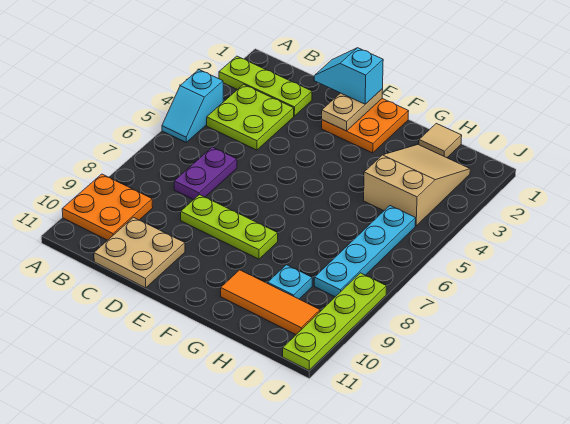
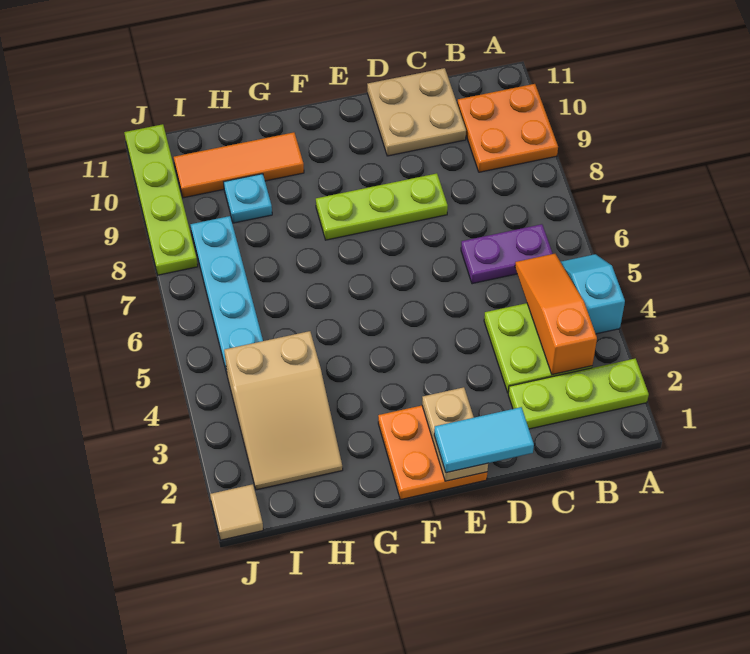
none -> orange 1x3 slope [515,254,597,375]
purple 1x2 plate [174,147,237,200] -> purple 1x2 plate turned to [461,224,553,284]
cyan 1x2 slope [314,48,383,104] -> cyan 1x2 tile [434,407,534,473]
tan 1x1 tile [419,123,462,158] -> tan 1x1 tile moved to [210,484,263,540]

